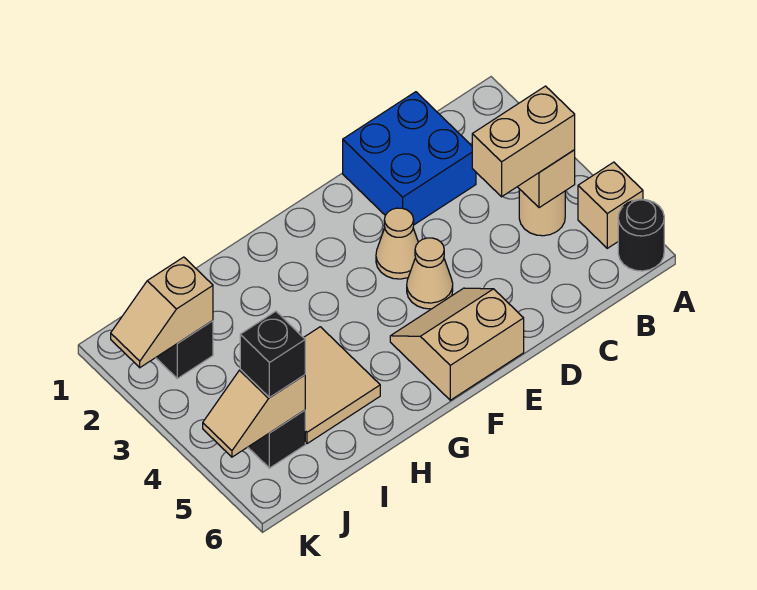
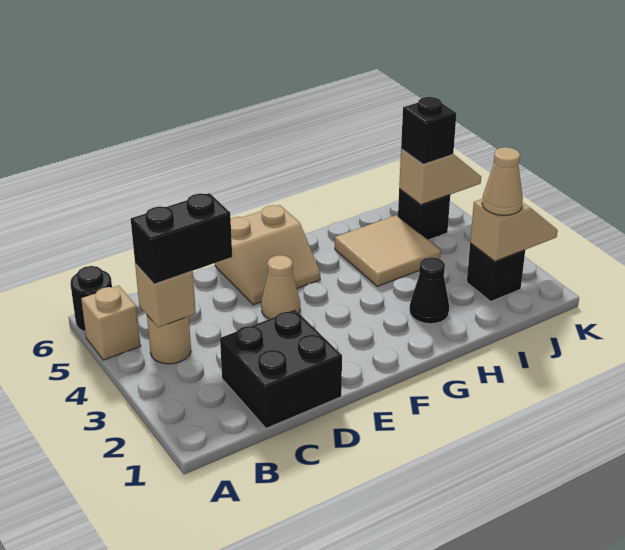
tan 1x2 brick [472,86,575,197] -> black 1x2 brick [131,193,232,284]
blue 2x2 brick [343,92,476,225] -> black 2x2 brick [220,310,342,428]
tan 1x1 cone [376,208,418,279] -> tan 1x1 cone moved to [482,147,523,215]
none -> black 1x1 cone [410,257,449,324]

